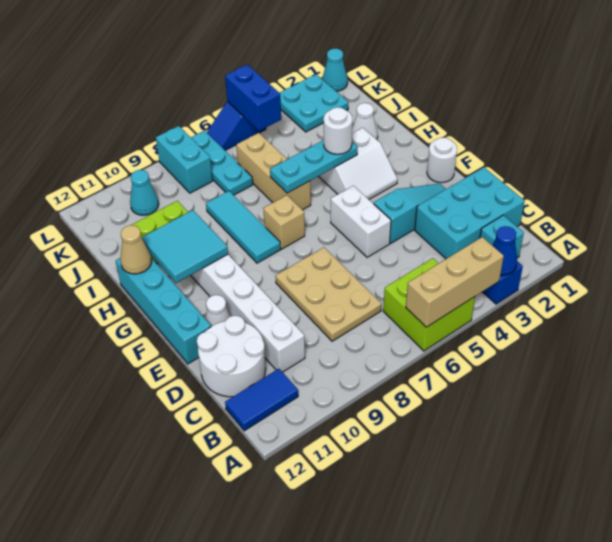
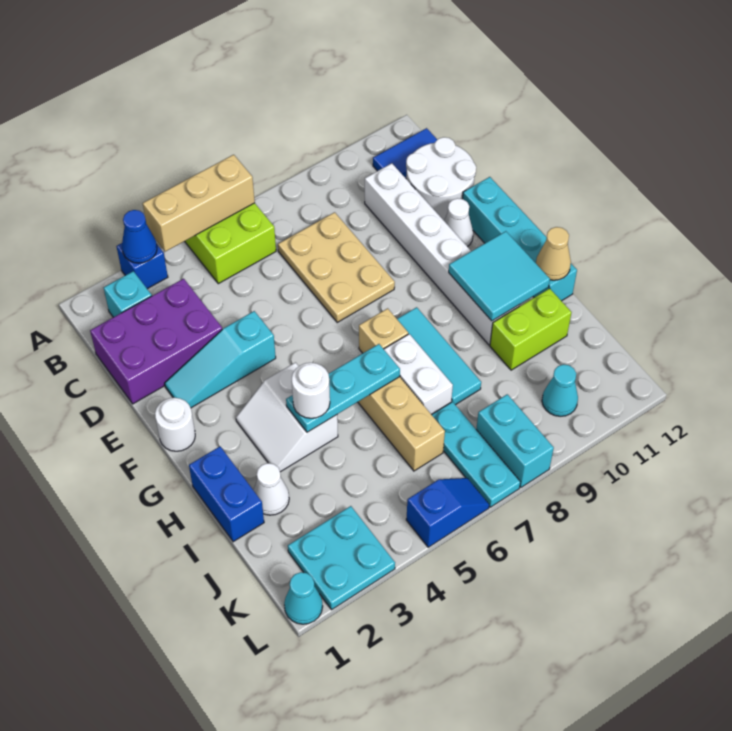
cyan 2x3 brick [415,167,525,259] -> purple 2x3 brick [90,279,222,404]
white 1x2 brick [331,186,391,257] -> white 1x2 brick moved to [384,334,453,415]
white 2x2 slope [318,128,398,199] -> white 2x2 slope turned to [236,363,338,472]
blue 1x2 brick [225,65,281,131] -> blue 1x2 brick moved to [189,447,264,542]

